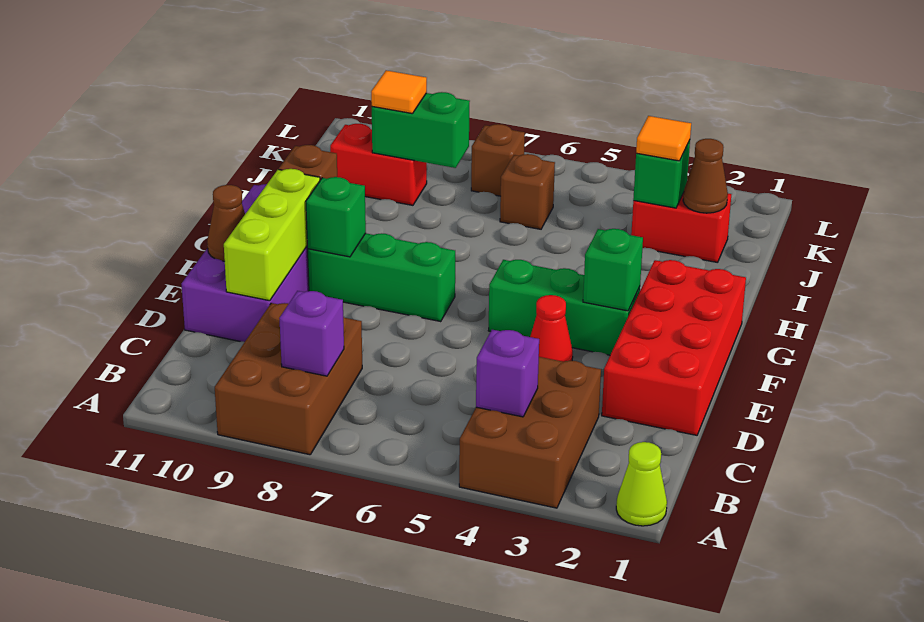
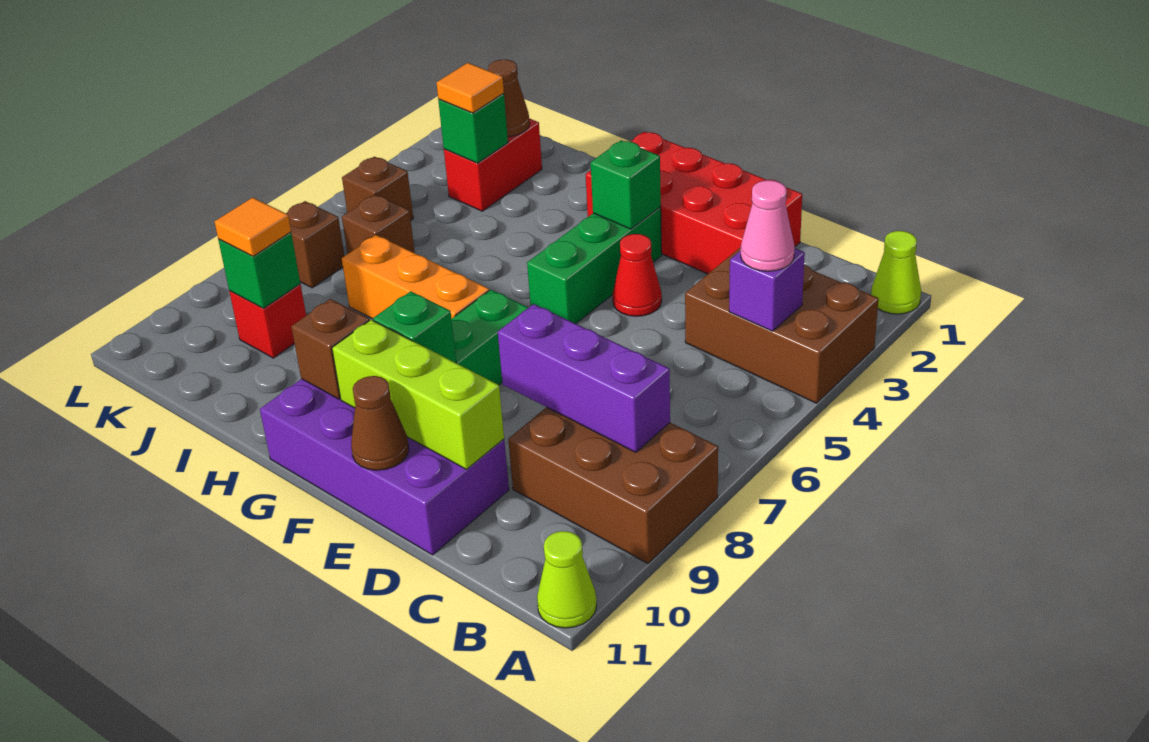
none -> lime 1x1 cone [537,531,597,628]
none -> pink 1x1 cone [741,180,795,271]
purple 1x1 brick [279,291,344,376] -> purple 1x3 brick [498,304,670,452]
none -> orange 1x3 brick [342,235,489,319]
green 1x2 brick [372,92,470,168] -> green 1x1 brick [218,232,300,308]
red 1x2 brick [330,124,427,205] -> red 1x1 brick [229,284,306,358]
none -> brown 1x1 brick [342,157,413,220]

